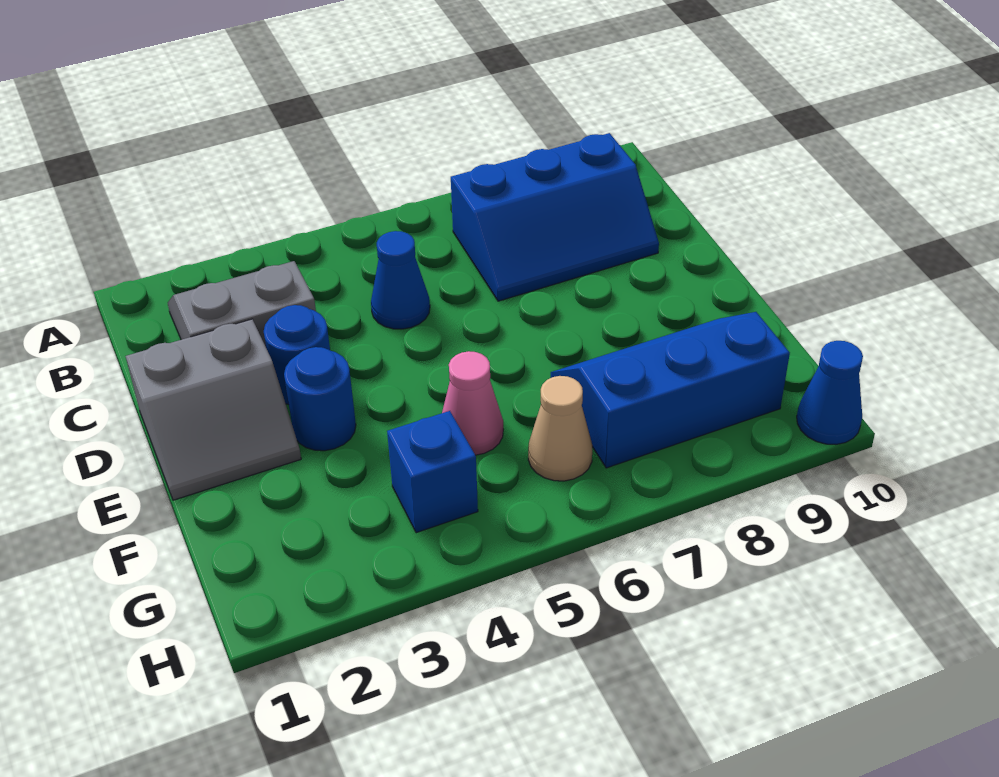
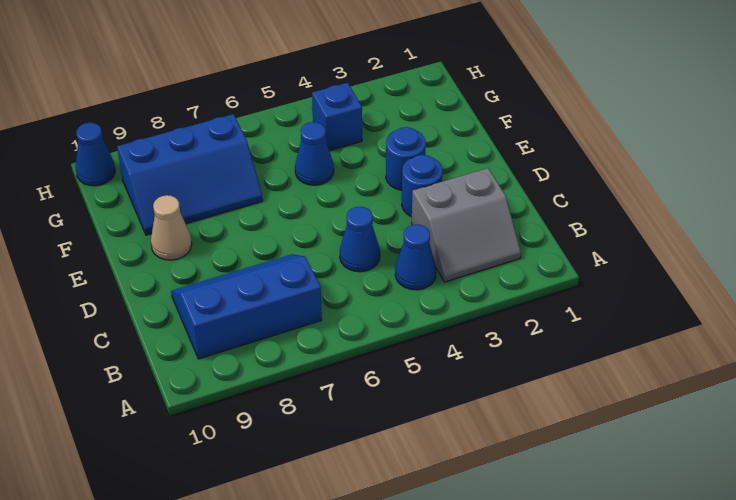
none -> blue 1x1 cone [395,224,436,290]
grey 2x2 slope [126,319,301,500] -> none
pink 1x1 cone [442,351,503,455] -> blue 1x1 cone [295,122,334,185]
tan 1x1 cone [528,376,592,481] -> tan 1x1 cone moved to [151,195,192,260]

